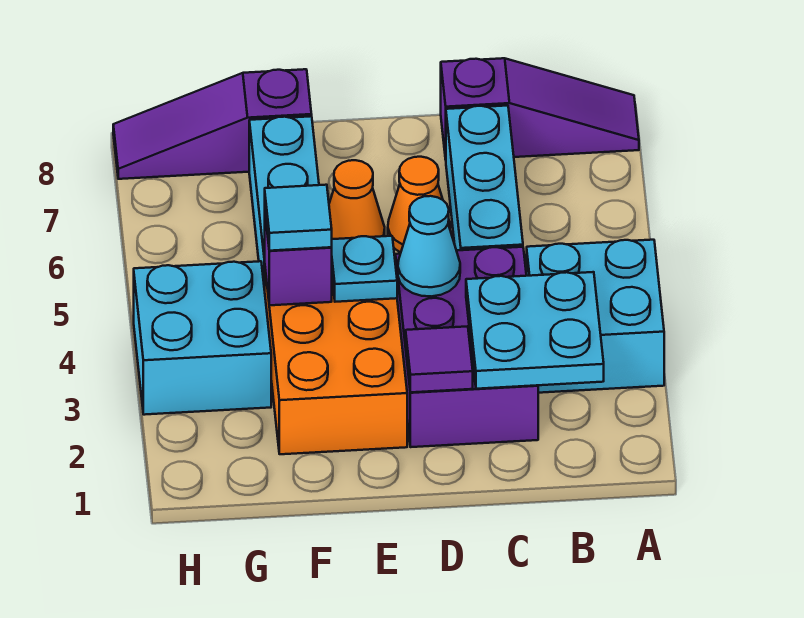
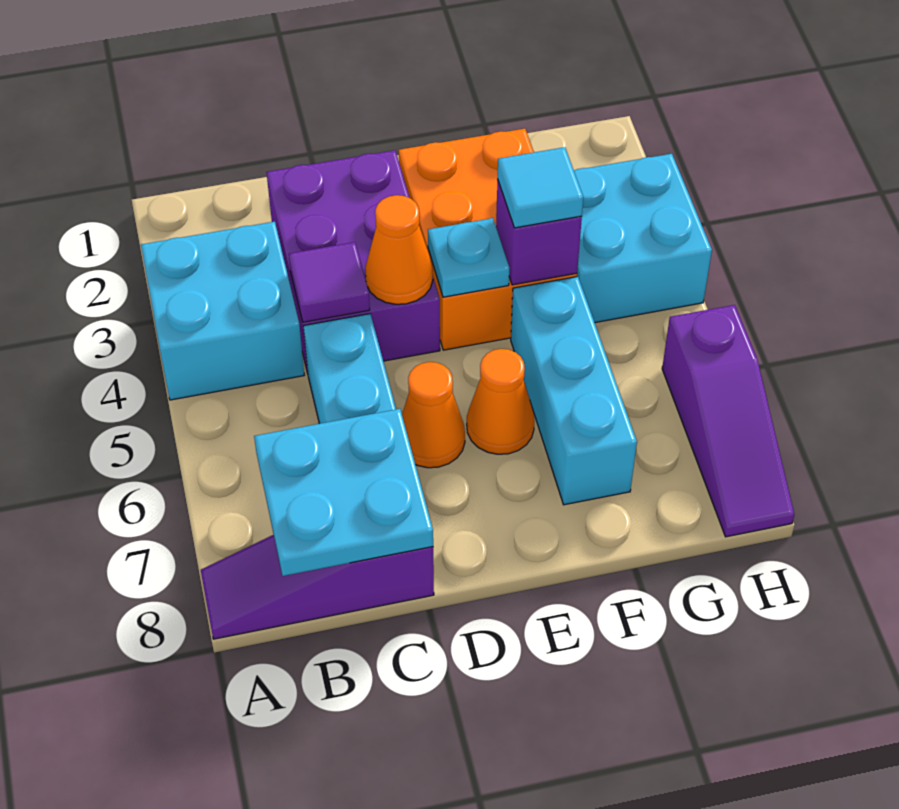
cyan 2x2 plate [466,272,604,389] -> cyan 2x2 plate moved to [254,409,433,576]
purple 1x1 tile [406,326,473,392] -> purple 1x1 tile moved to [289,242,370,322]
cyan 1x1 cone [398,196,460,296] -> orange 1x1 cone [365,195,433,304]
purple 1x3 slope [113,69,312,179] -> purple 1x3 slope turned to [662,305,794,537]

